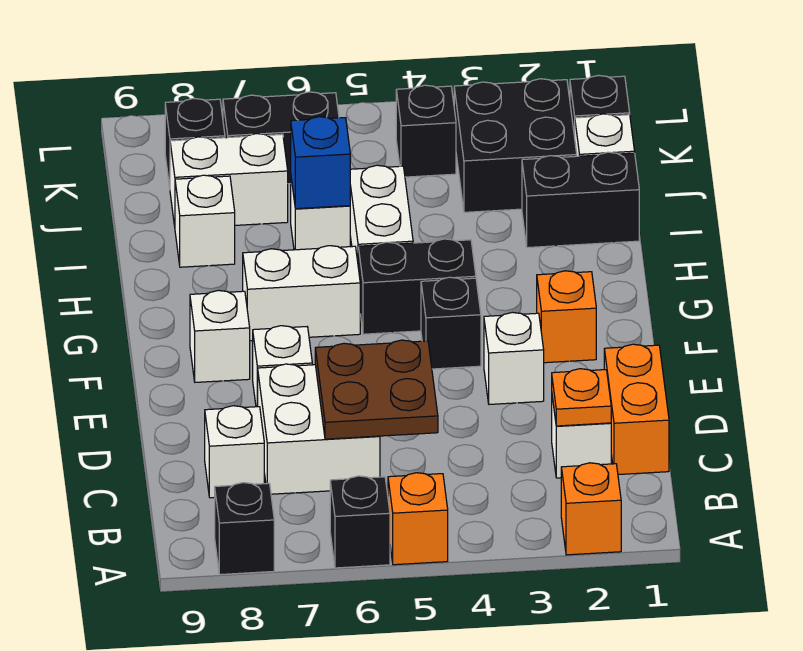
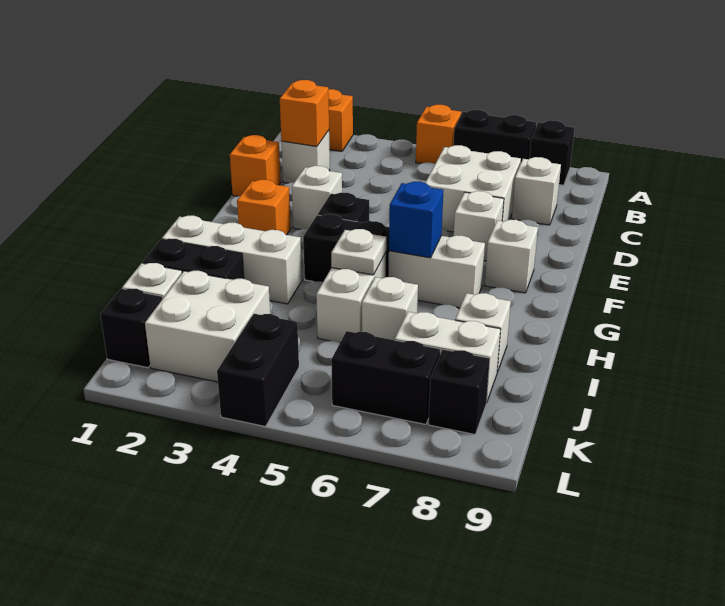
black 1x1 brick [330,476,390,568] -> black 1x2 brick [454,110,536,162]
orange 1x2 brick [604,344,669,475] -> orange 1x1 brick [230,135,281,196]
orange 1x1 plate [552,369,611,426] -> orange 1x1 brick [280,80,329,146]
brown 2x2 plate [315,340,438,439] -> none
none -> white 1x3 brick [162,216,302,304]
none -> white 1x1 plate [331,229,386,275]
blue 1x1 brick [291,117,350,209] -> blue 1x1 brick moved to [389,182,443,258]
black 2x2 brick [454,79,577,212] -> white 2x2 brick [145,271,270,382]
black 1x1 brick [396,85,456,177] -> black 1x2 brick [217,314,299,427]

